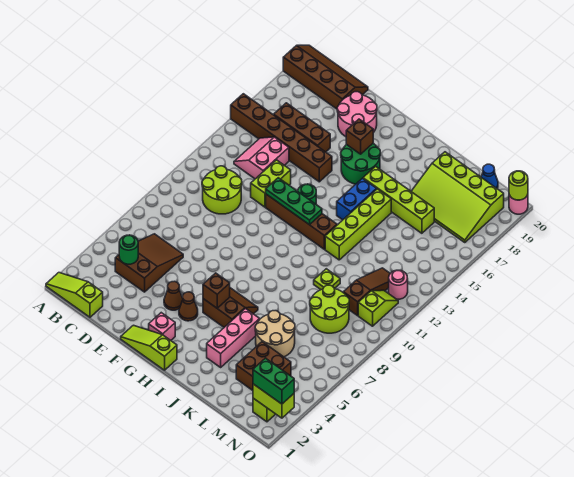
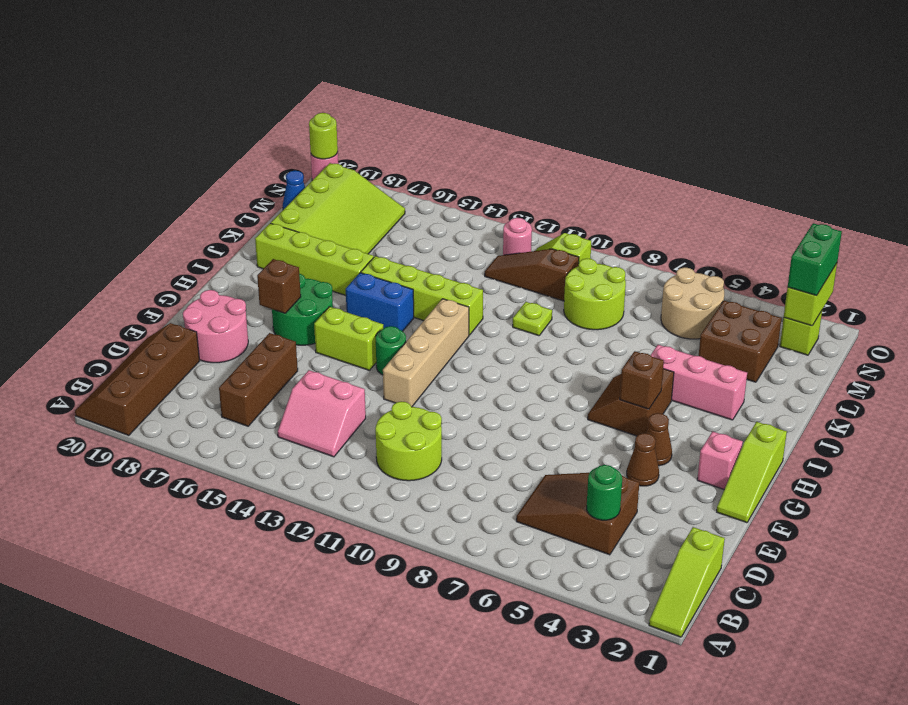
brown 1x6 brick [231,94,332,182] -> none
lime 1x2 brick [251,160,291,207] -> lime 1x2 brick moved to [314,307,383,370]
brown 1x4 brick [266,194,337,249] -> tan 1x4 brick [383,299,469,407]
green 1x3 plate [266,178,322,225] -> none
lime 1x4 brick [363,166,434,233] -> lime 1x4 brick turned to [255,223,374,296]
tan 2x2 round brick [255,311,295,357] -> tan 2x2 round brick moved to [661,267,724,339]

